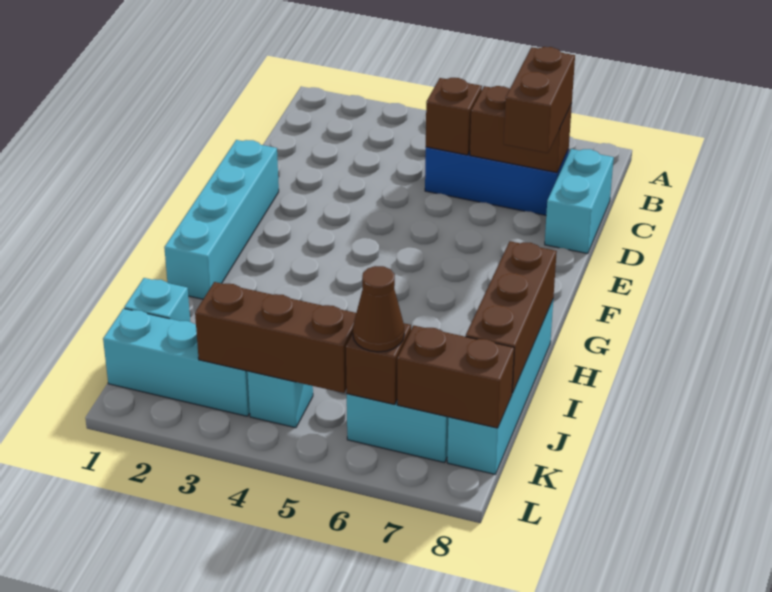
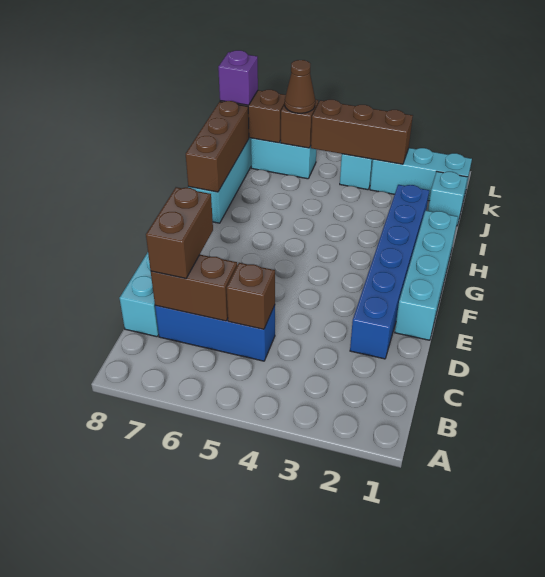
none -> blue 1x6 brick [350,185,429,359]
none -> purple 1x1 brick [218,50,258,105]

